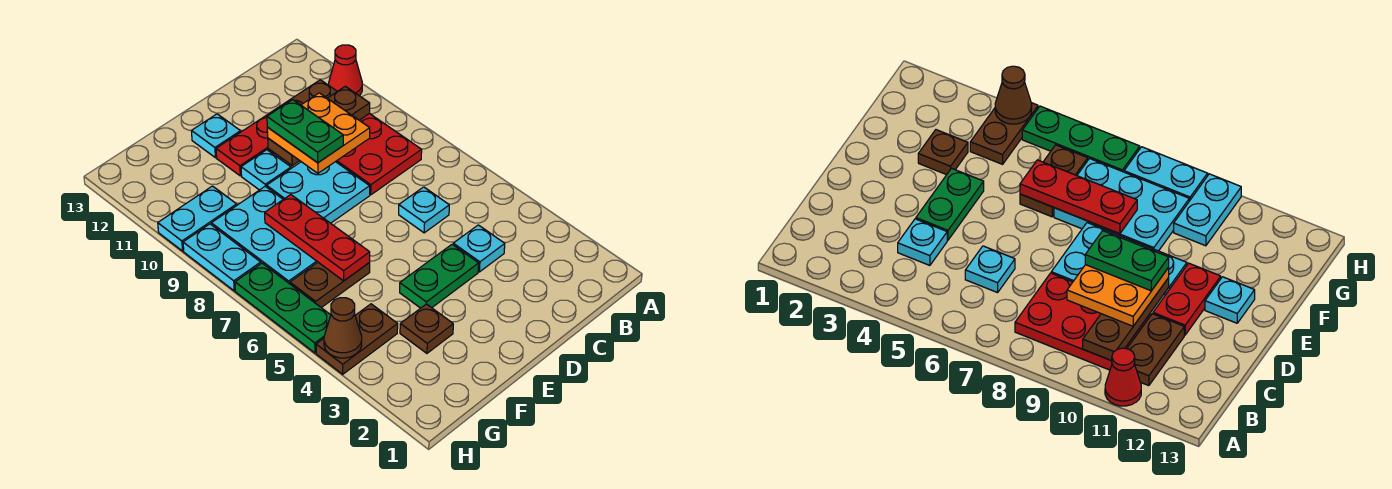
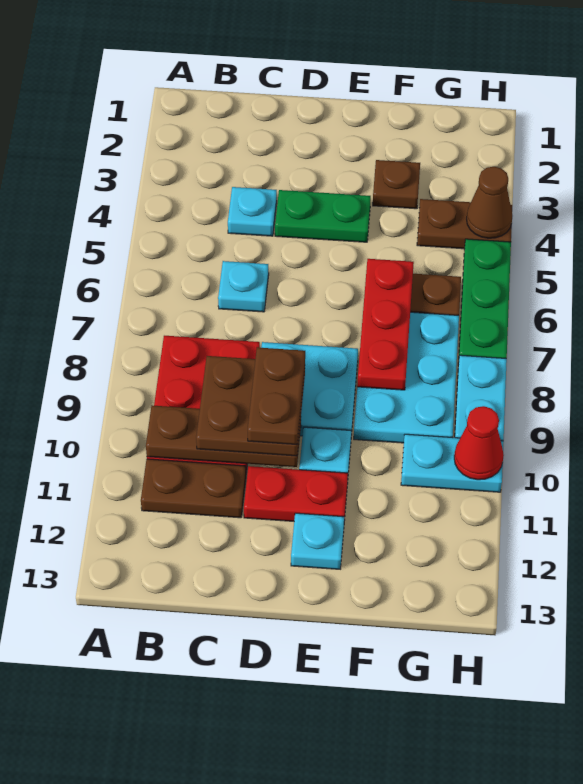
red 1x1 cone [329,45,362,96] -> red 1x1 cone moved to [454,406,504,480]
orange 2x2 plate [267,93,370,173] -> brown 2x2 plate [196,356,305,456]
green 1x2 plate [267,100,343,163] -> brown 1x2 plate [248,347,305,445]

